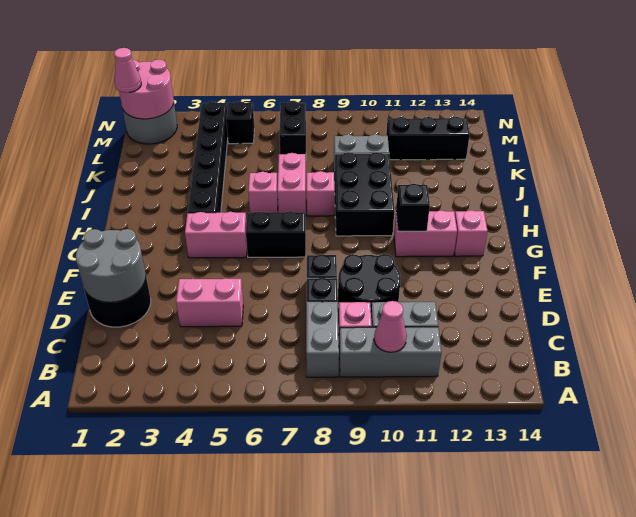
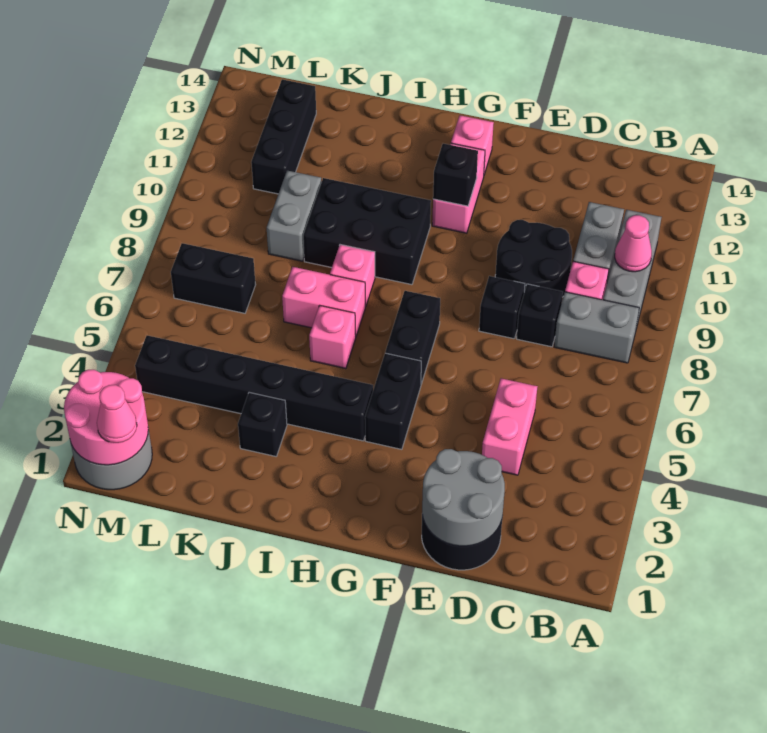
pink 1x2 brick [185,212,247,258] -> black 1x2 brick [365,353,421,449]
black 1x1 brick [226,101,254,144] -> black 1x1 brick moved to [238,392,287,456]

